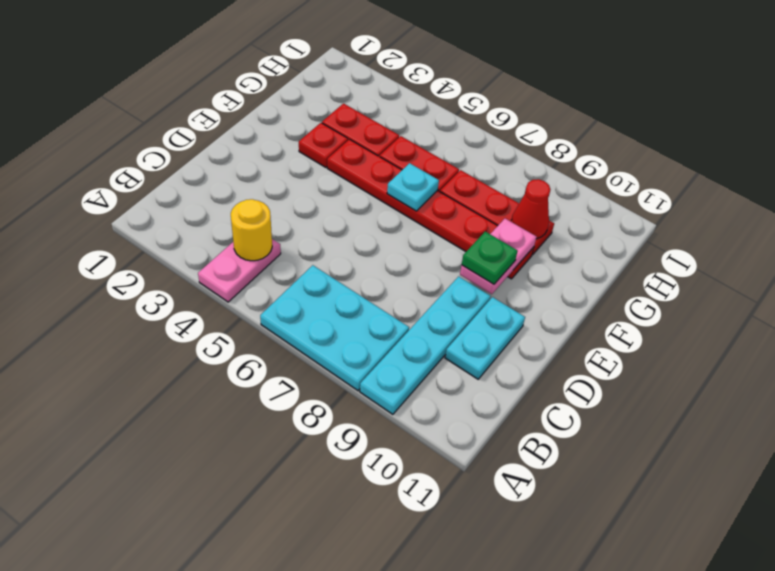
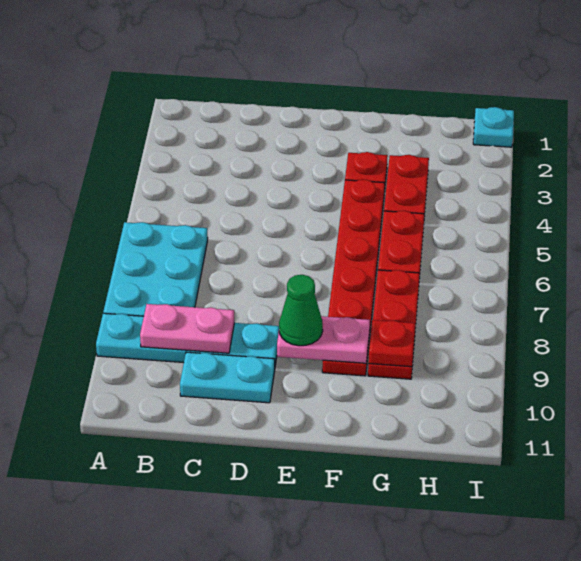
pink 1x2 plate [198,239,281,302] -> pink 1x2 plate moved to [140,304,234,353]
yellow 1x1 round brick [231,199,272,261] -> none
green 1x1 plate [462,232,518,284] -> green 1x1 cone [279,275,323,346]
cyan 1x1 plate [387,163,439,211] -> cyan 1x1 plate moved to [473,107,514,147]
red 1x1 cone [511,179,551,239] -> red 1x1 plate [368,320,415,367]

